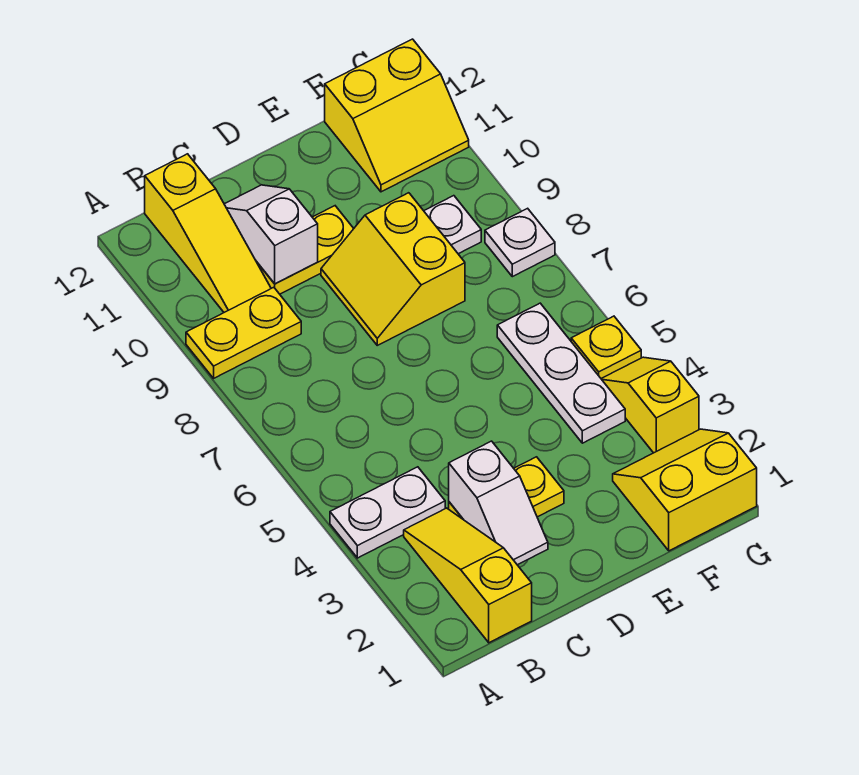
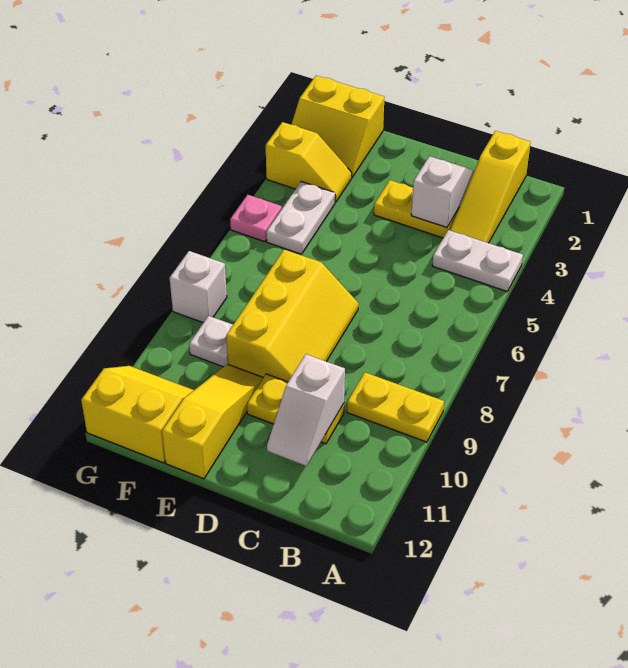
yellow 1x3 slope [145,154,271,312] -> yellow 1x3 slope moved to [162,364,263,479]
yellow 2x2 slope [321,193,465,345] -> yellow 2x3 slope [226,250,359,382]
white 1x3 plate [497,303,625,443] -> white 1x2 plate [266,182,335,254]
yellow 1x2 slope [601,357,699,453] -> yellow 1x2 slope turned to [266,122,352,202]
yellow 1x1 plate [571,316,641,378] -> pink 1x1 plate [230,195,282,242]
white 1x1 plate [485,208,555,277] -> white 1x1 brick [170,251,227,323]

